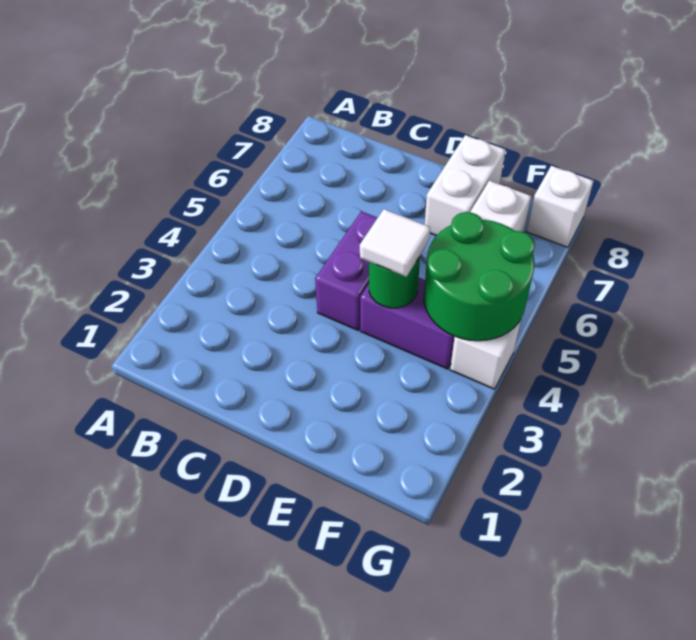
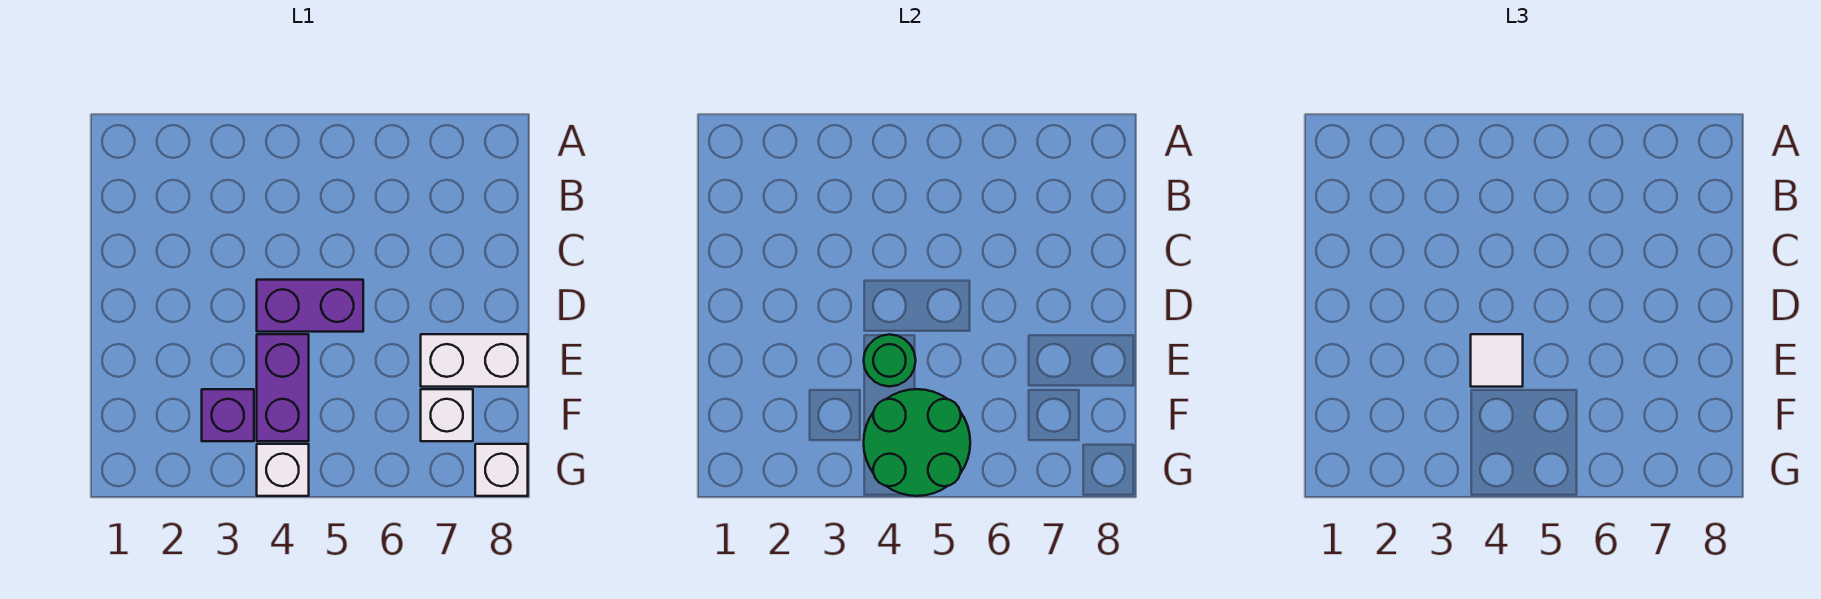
none -> purple 1x1 brick [202,389,254,441]

